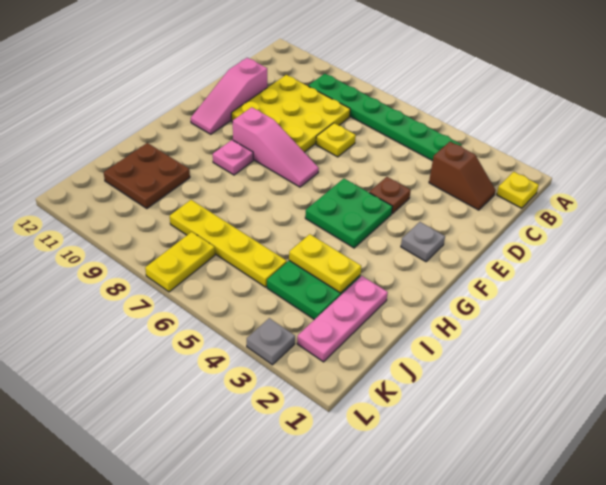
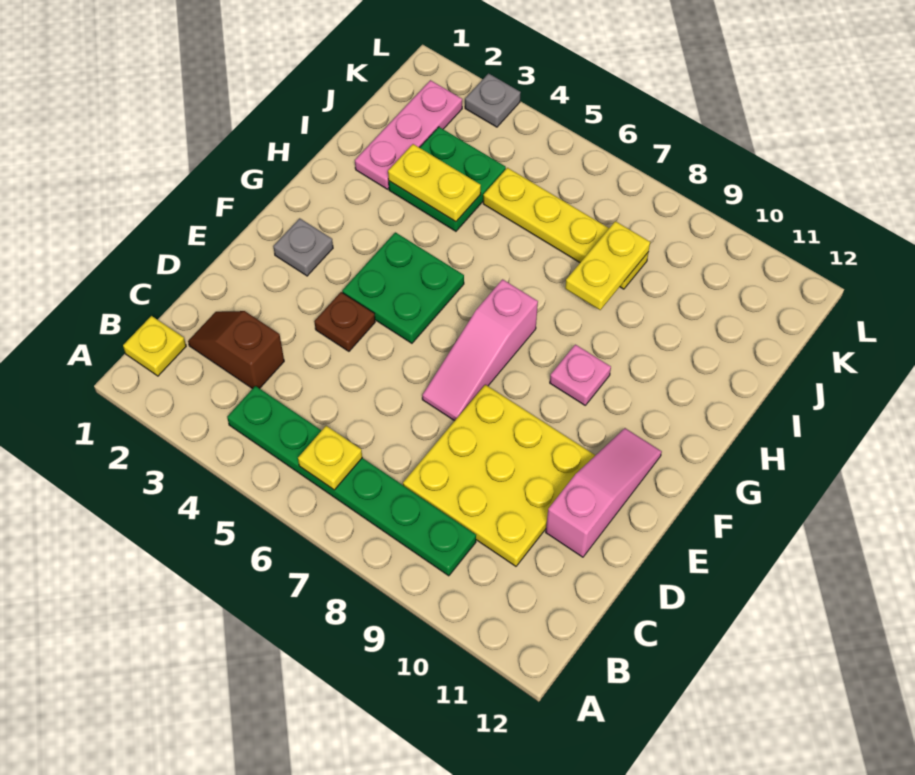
yellow 1x1 plate [316,123,356,157] -> yellow 1x1 plate moved to [298,426,362,490]
pink 1x3 slope [233,107,319,187] -> pink 1x3 slope turned to [422,279,538,421]
brown 2x2 plate [104,143,190,208] -> none
yellow 1x2 plate [145,232,215,292] -> yellow 1x2 plate moved to [565,221,650,310]

